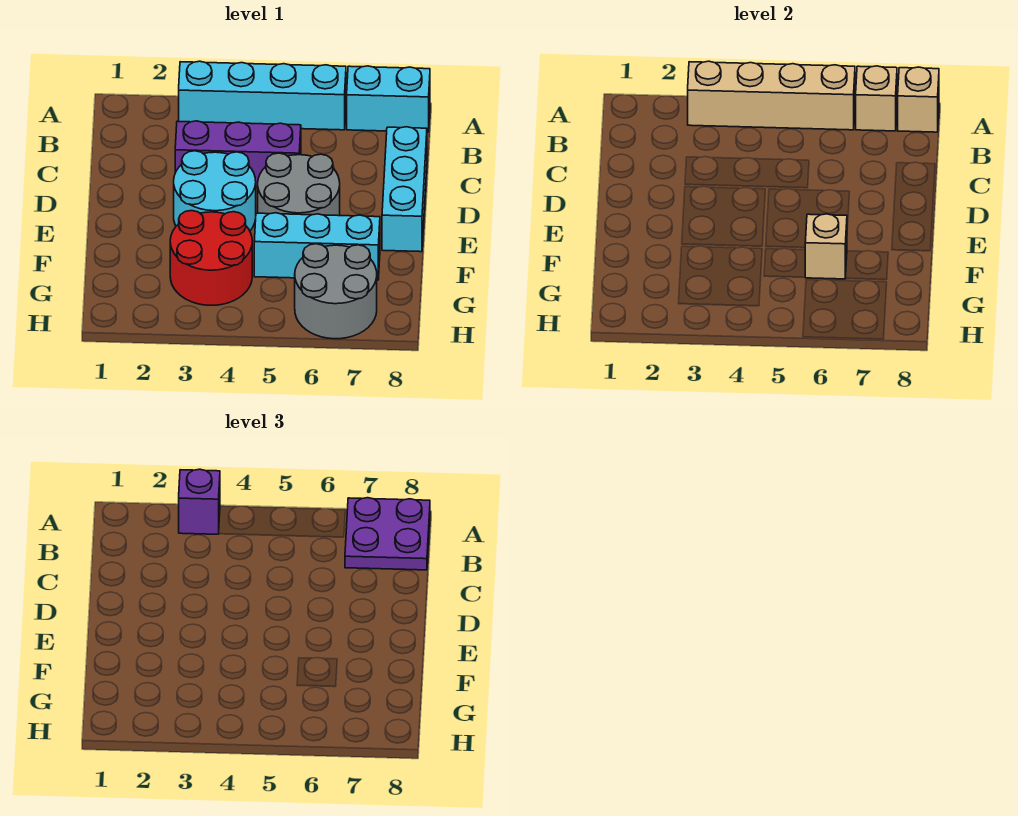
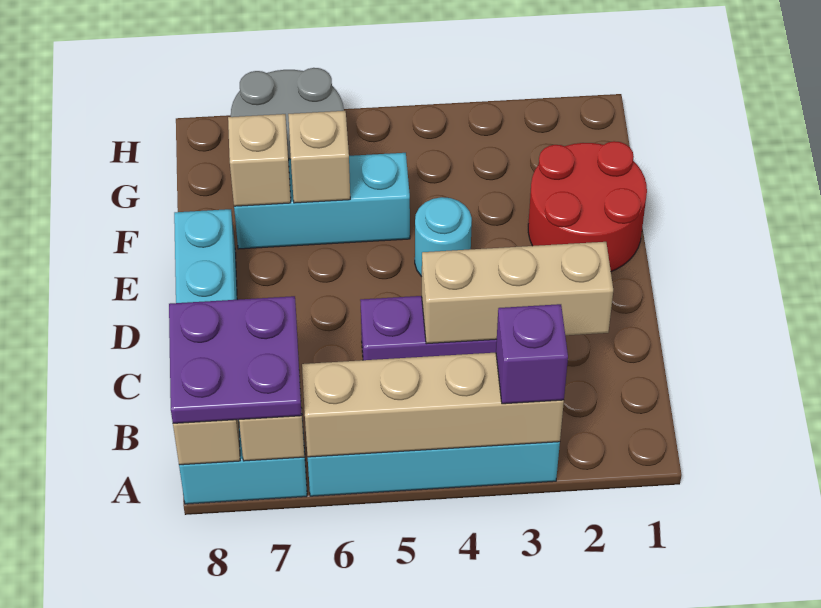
none -> tan 1x3 brick [422,242,613,344]
cyan 2x2 round brick [174,151,256,231] -> cyan 1x1 round brick [415,197,472,277]
grey 2x2 round brick [258,153,340,216] -> none
red 2x2 round brick [170,211,252,305] -> red 2x2 round brick moved to [528,141,647,272]
none -> tan 1x1 brick [228,114,291,206]

